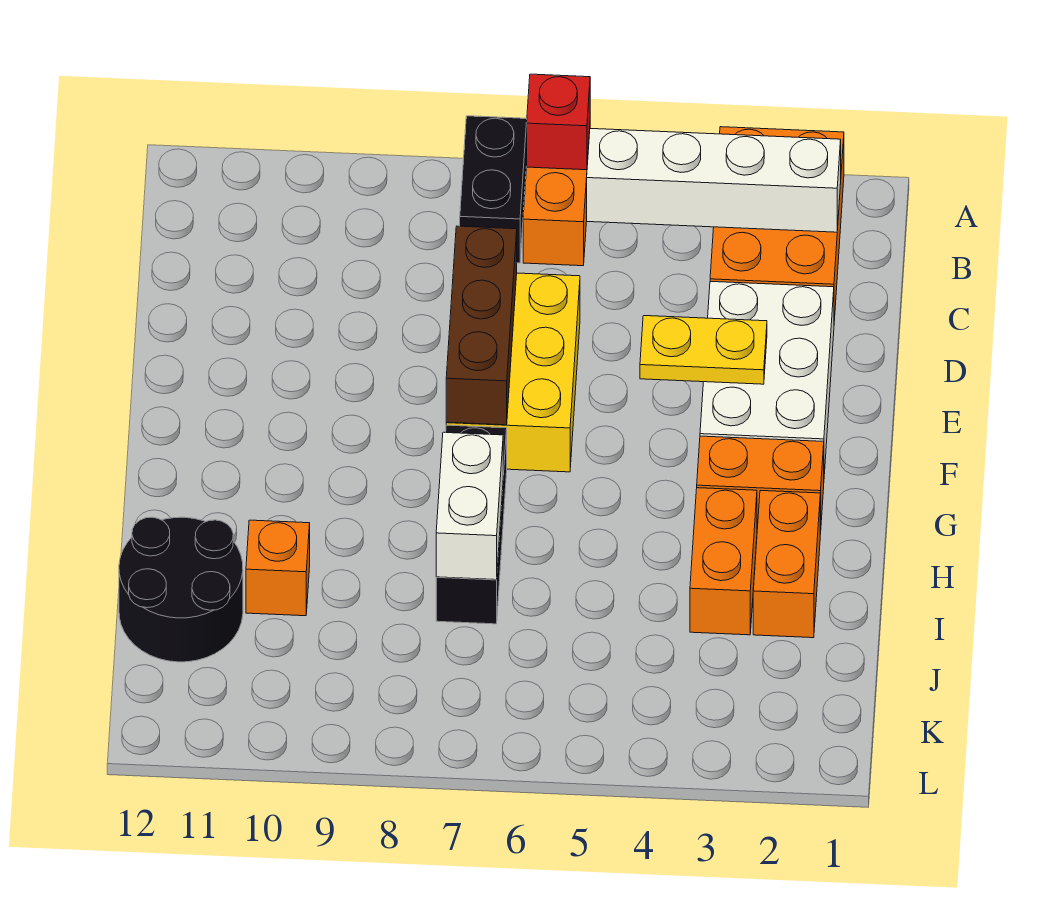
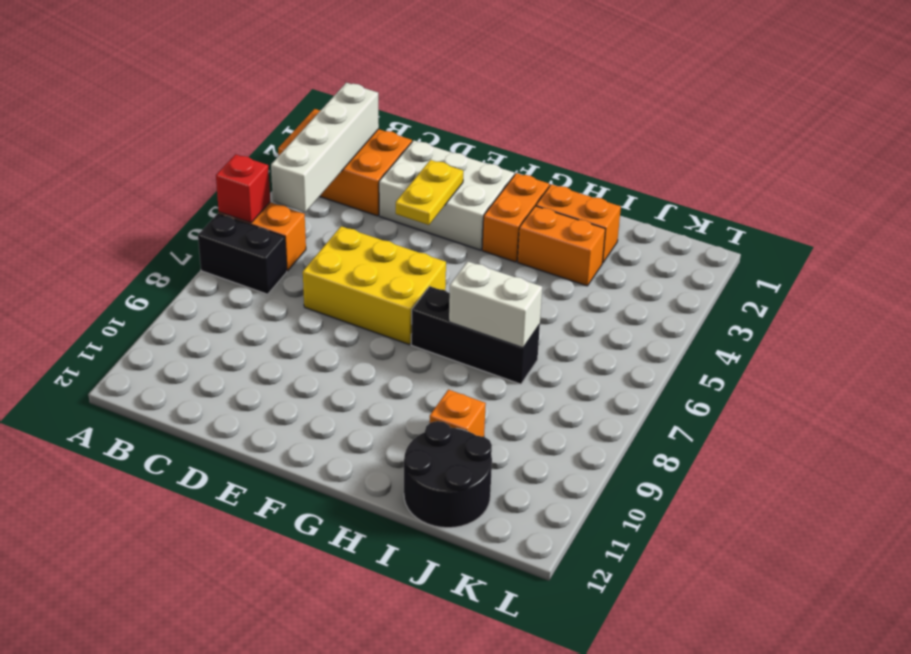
brown 1x3 brick [446,226,517,425] -> none

